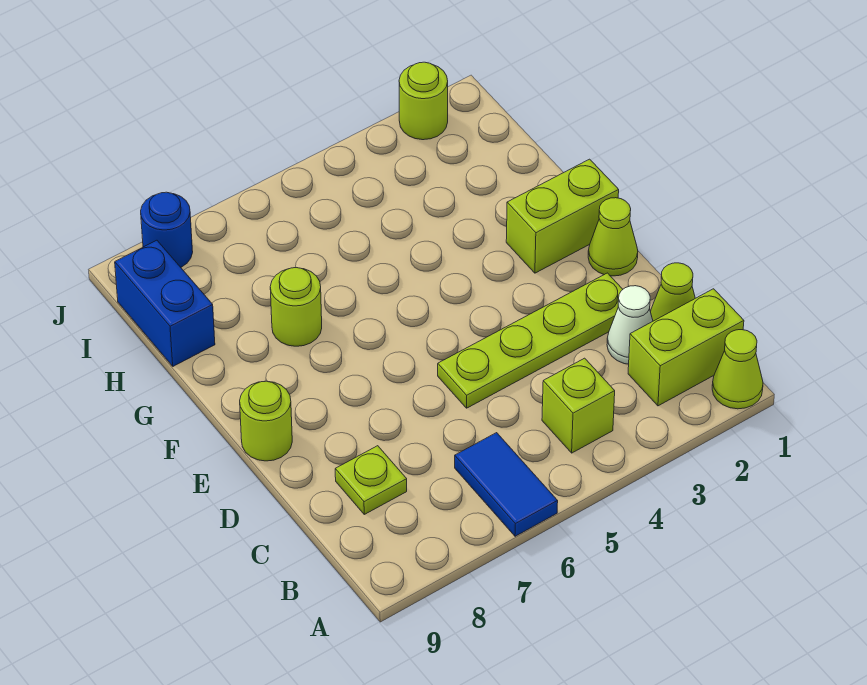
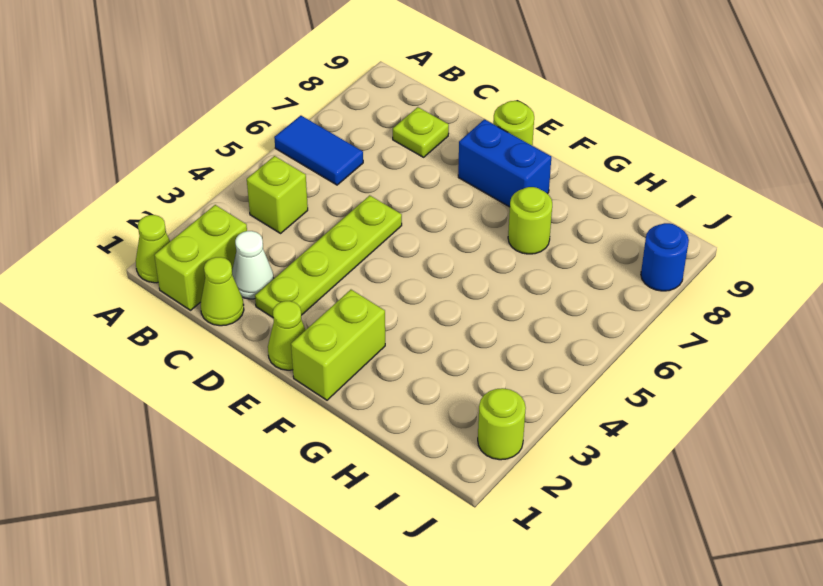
blue 1x2 brick [115,240,215,366] -> blue 1x2 brick moved to [458,119,551,207]

